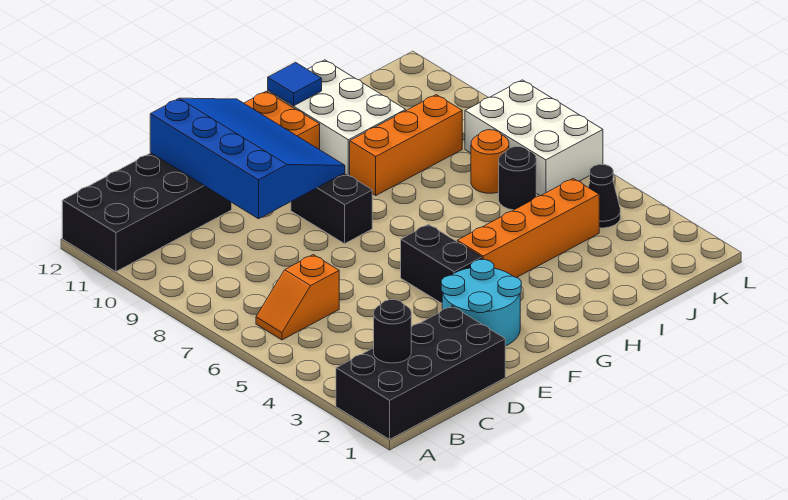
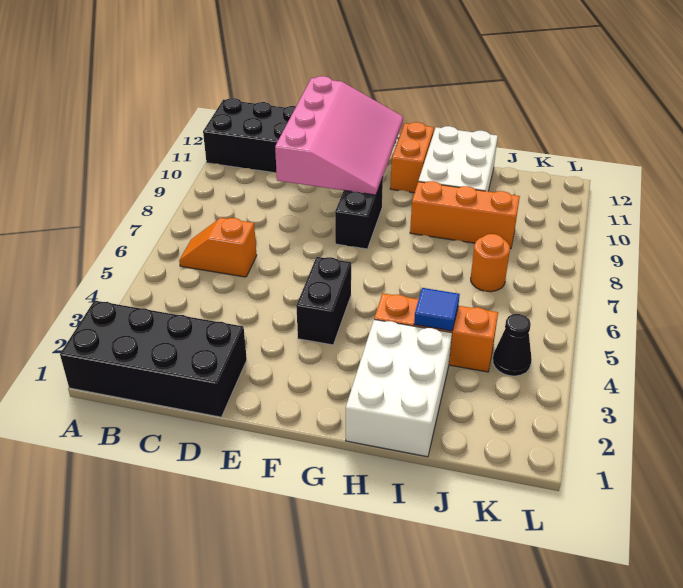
black 1x1 round brick [374,300,411,363] -> none
blue 3x4 slope [150,98,345,219] -> pink 3x4 slope [275,76,403,195]
cyan 2x2 round brick [441,260,521,346] -> none
orange 1x4 brick [457,179,599,278] -> orange 1x3 brick [374,293,498,372]
blue 1x1 tile [268,62,322,106] -> blue 1x1 tile moved to [414,288,460,331]
black 1x1 round brick [499,147,536,210] -> none
white 2x3 brick [465,80,603,196] -> white 2x3 brick moved to [346,320,452,457]

